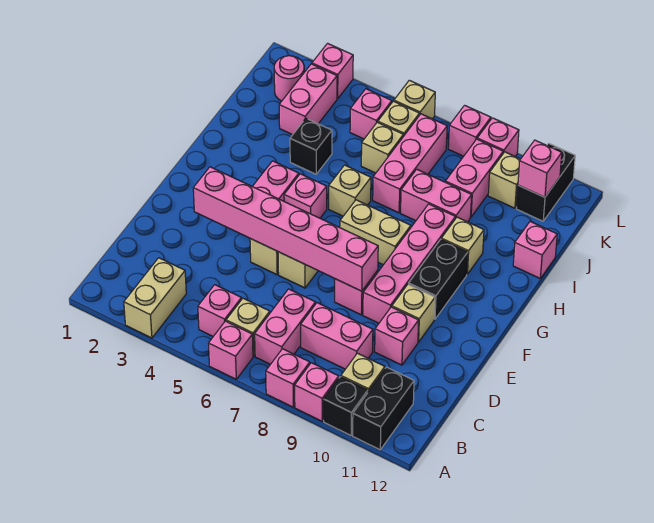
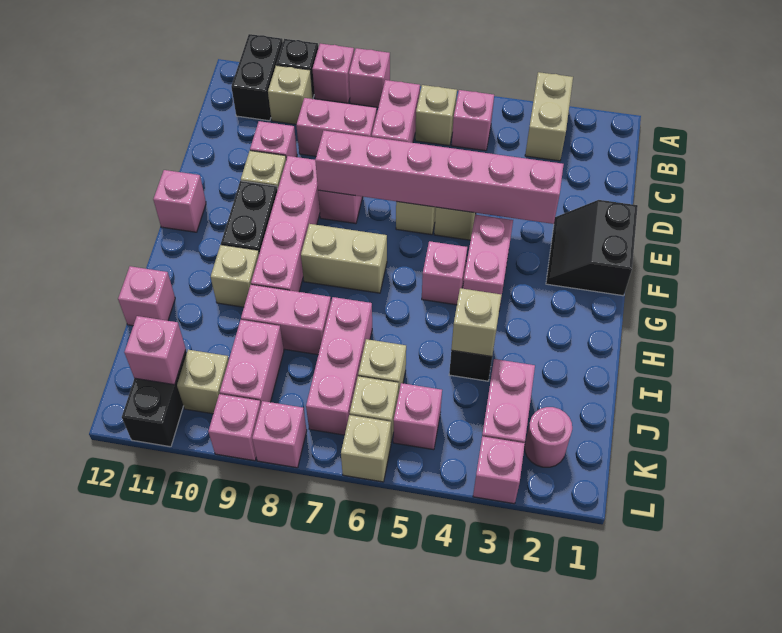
pink 1x1 brick [209,321,253,379] -> pink 1x1 brick moved to [153,170,206,232]
none -> black 2x2 slope [546,200,638,296]
tan 1x1 brick [329,165,371,216] -> tan 1x1 brick moved to [451,288,502,356]

